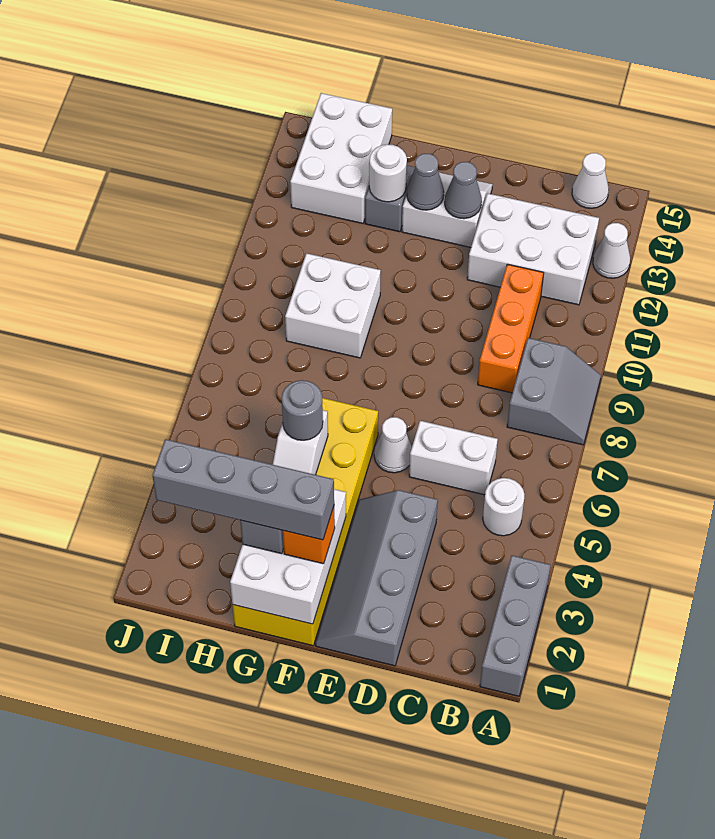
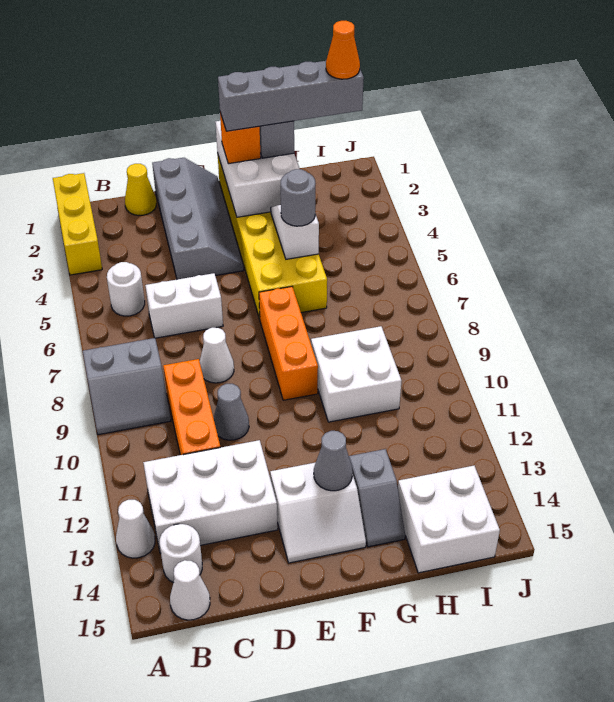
grey 1x3 brick [480,556,551,696] -> yellow 1x3 brick [53,173,102,275]
grey 2x2 slope [507,338,601,445] -> grey 2x2 slope turned to [83,338,171,435]
none -> yellow 1x1 cone [125,164,156,216]
white 1x1 cone [374,417,412,473] -> white 1x1 cone moved to [200,328,234,383]
grey 1x1 cone [445,162,482,219] -> grey 1x1 cone moved to [214,384,249,440]
none -> orange 1x3 brick [259,287,318,400]
white 1x1 round brick [369,144,407,202] -> white 1x1 round brick moved to [160,524,202,583]
white 2x3 brick [290,93,392,223] -> white 2x2 brick [398,466,500,573]
none -> orange 1x1 cone [326,21,360,79]

